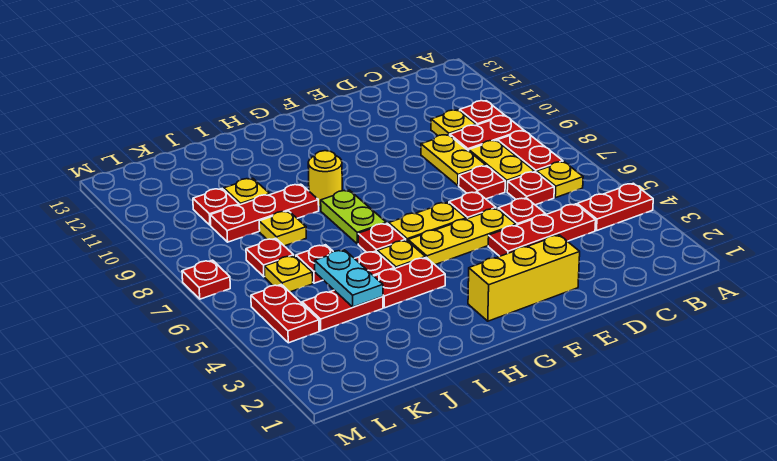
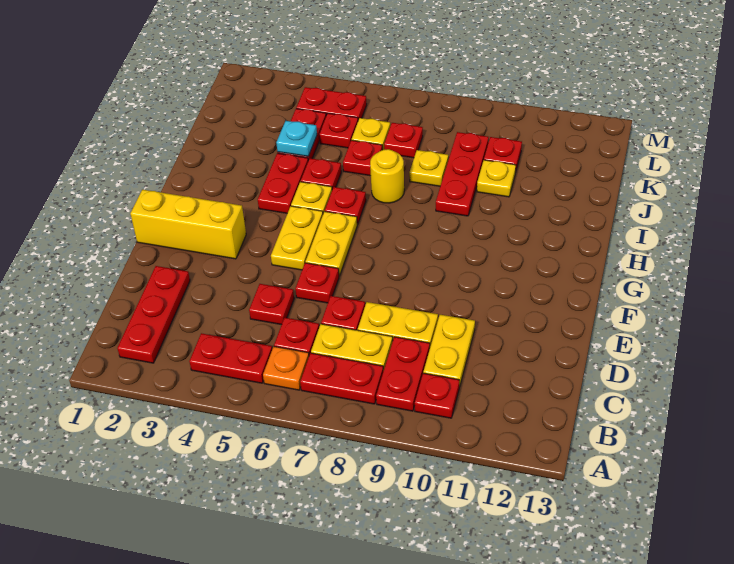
red 1x2 plate [577,183,653,231] -> red 1x2 plate turned to [189,333,272,383]
yellow 1x1 plate [537,162,583,198] -> orange 1x1 plate [263,347,309,390]
red 1x3 plate [488,204,596,256] -> red 1x3 plate moved to [117,266,190,363]
yellow 1x1 plate [431,110,476,136] -> yellow 1x2 plate [423,315,475,387]
yellow 1x3 brick [468,235,580,321] -> yellow 1x3 brick turned to [130,190,246,259]
yellow 1x3 plate [408,208,516,265] -> yellow 1x2 plate [271,206,323,270]
lime 1x2 plate [321,190,386,244] -> none
yellow 1x1 round brick [308,151,342,207] -> yellow 1x1 round brick moved to [370,149,404,203]
cyan 1x2 plate [315,250,383,307] -> cyan 1x1 plate [276,121,317,156]
red 1x1 plate [182,260,230,299] -> red 1x1 plate moved to [319,113,358,148]

